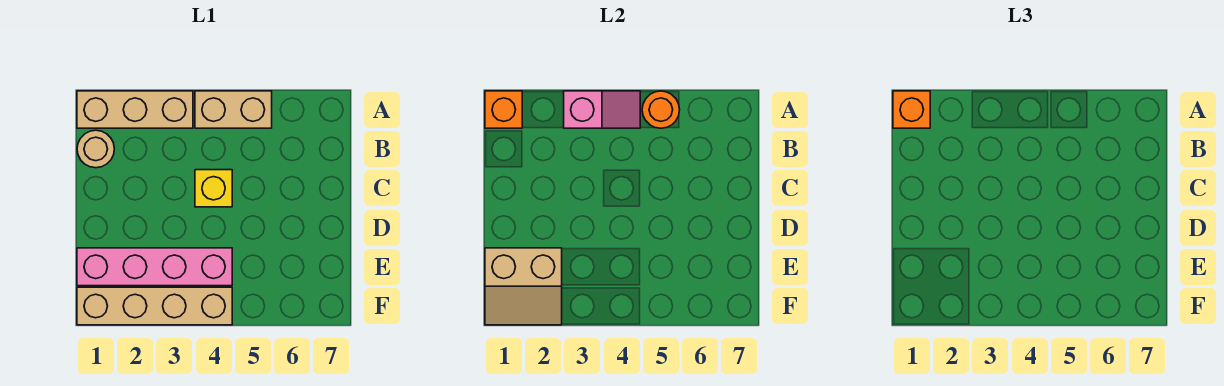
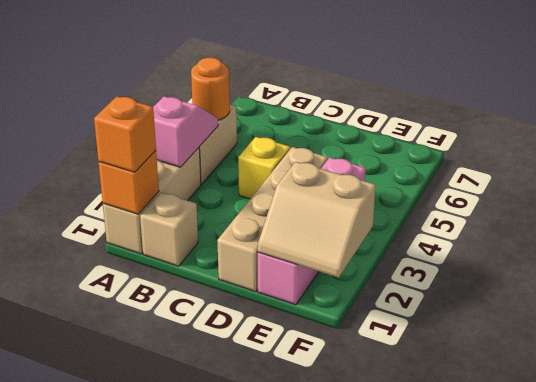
tan 1x1 round brick [77,130,114,168] -> tan 1x1 brick [140,193,198,266]
tan 2x2 slope [485,248,562,325] -> tan 2x2 slope turned to [258,162,376,278]
tan 1x4 brick [77,287,232,325] -> tan 1x4 brick moved to [217,147,328,292]

